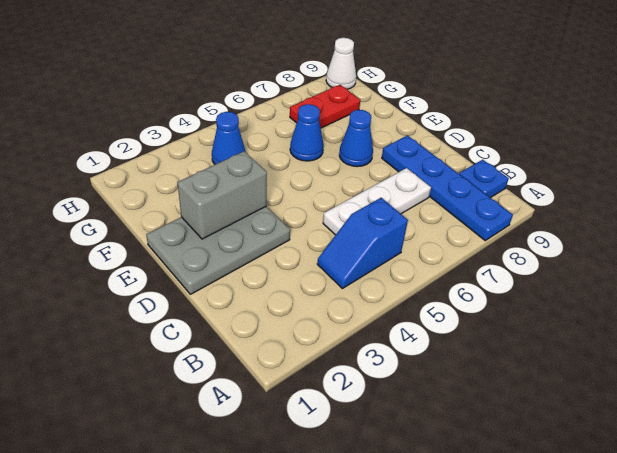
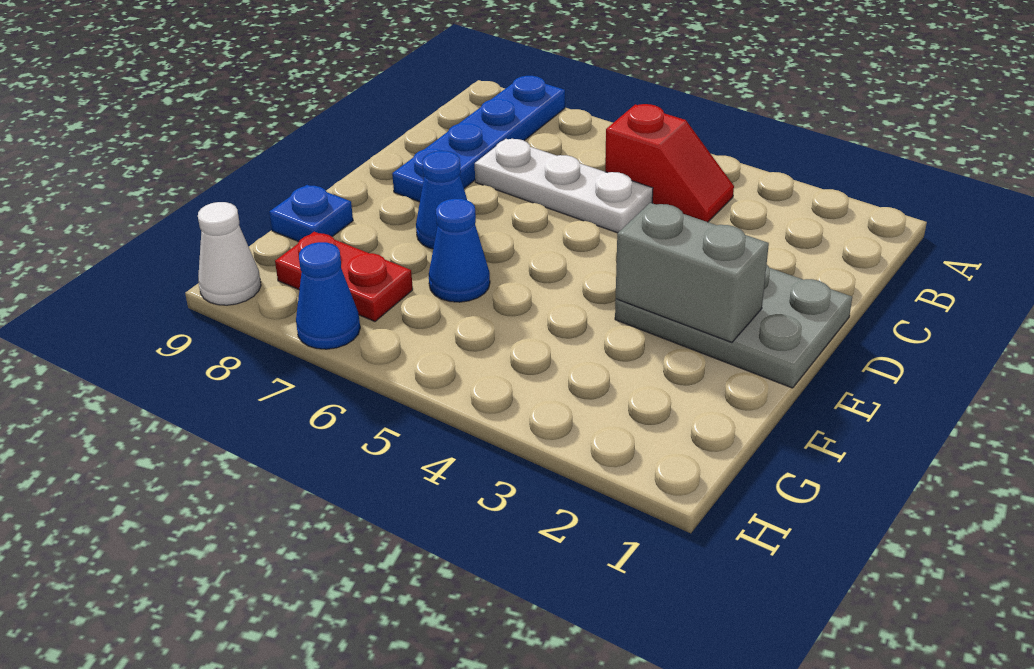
blue 1x2 slope [317,198,408,289] -> red 1x2 slope [605,104,734,222]
blue 1x1 plate [459,160,509,198] -> blue 1x1 plate moved to [269,185,353,242]
blue 1x1 cone [212,112,246,164] -> blue 1x1 cone moved to [296,242,360,349]

